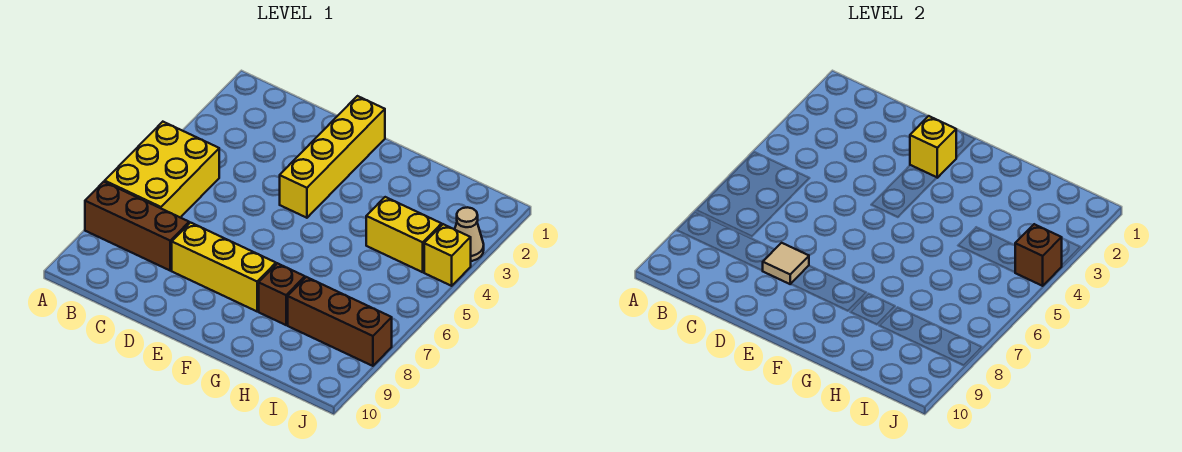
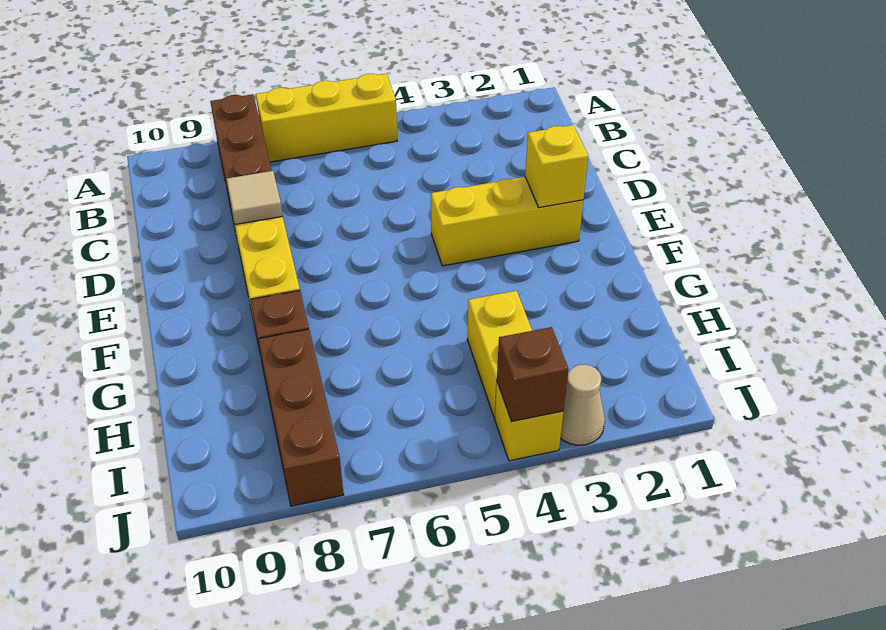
yellow 2x3 brick [105,122,219,218] -> yellow 1x3 brick [256,73,397,162]
yellow 1x4 brick [280,96,385,218] -> yellow 1x3 brick [431,177,583,266]

